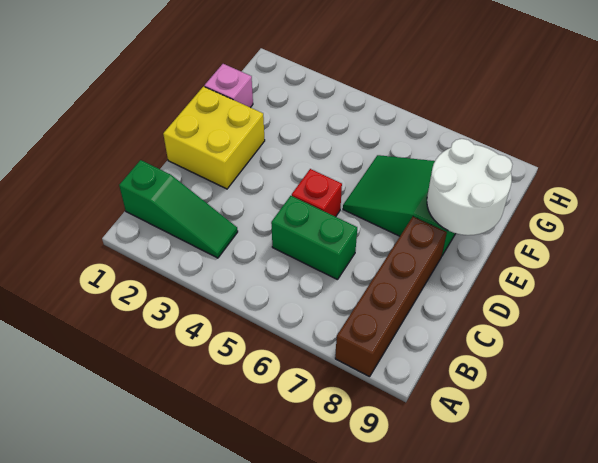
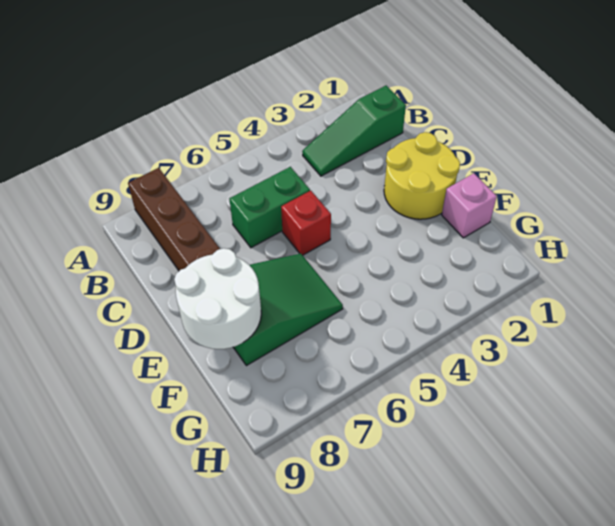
yellow 2x2 brick [163,87,265,189] -> yellow 2x2 round brick [384,132,460,219]

